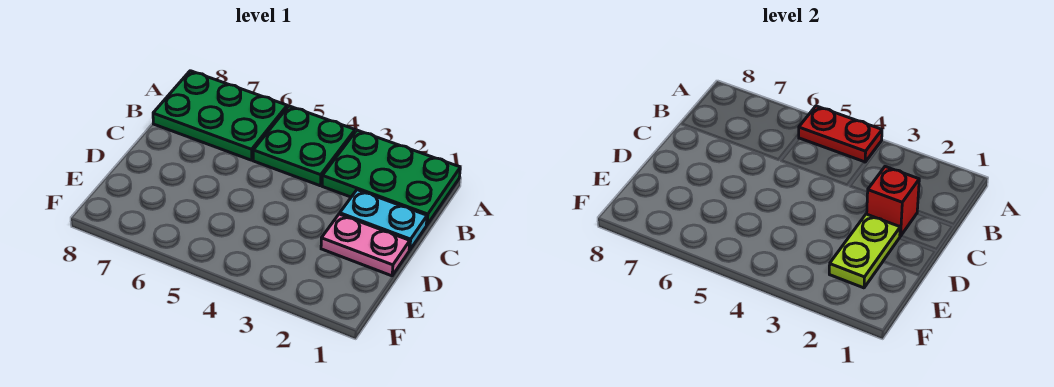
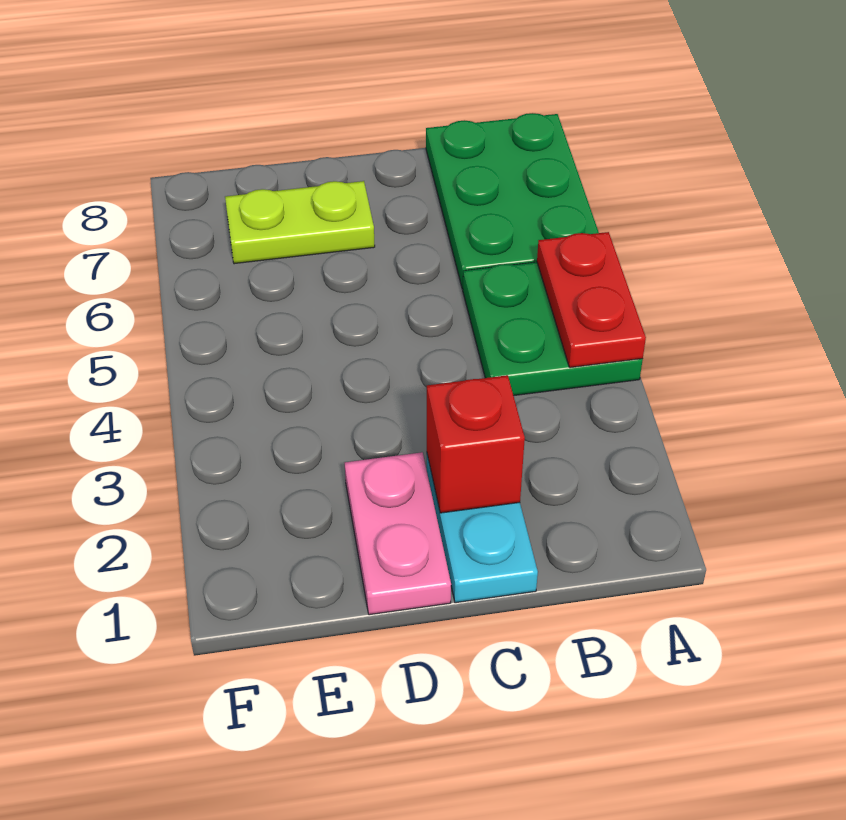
green 2x3 plate [322,130,460,225] -> none
lime 1x2 plate [829,214,900,288] -> lime 1x2 plate moved to [225,181,375,264]

